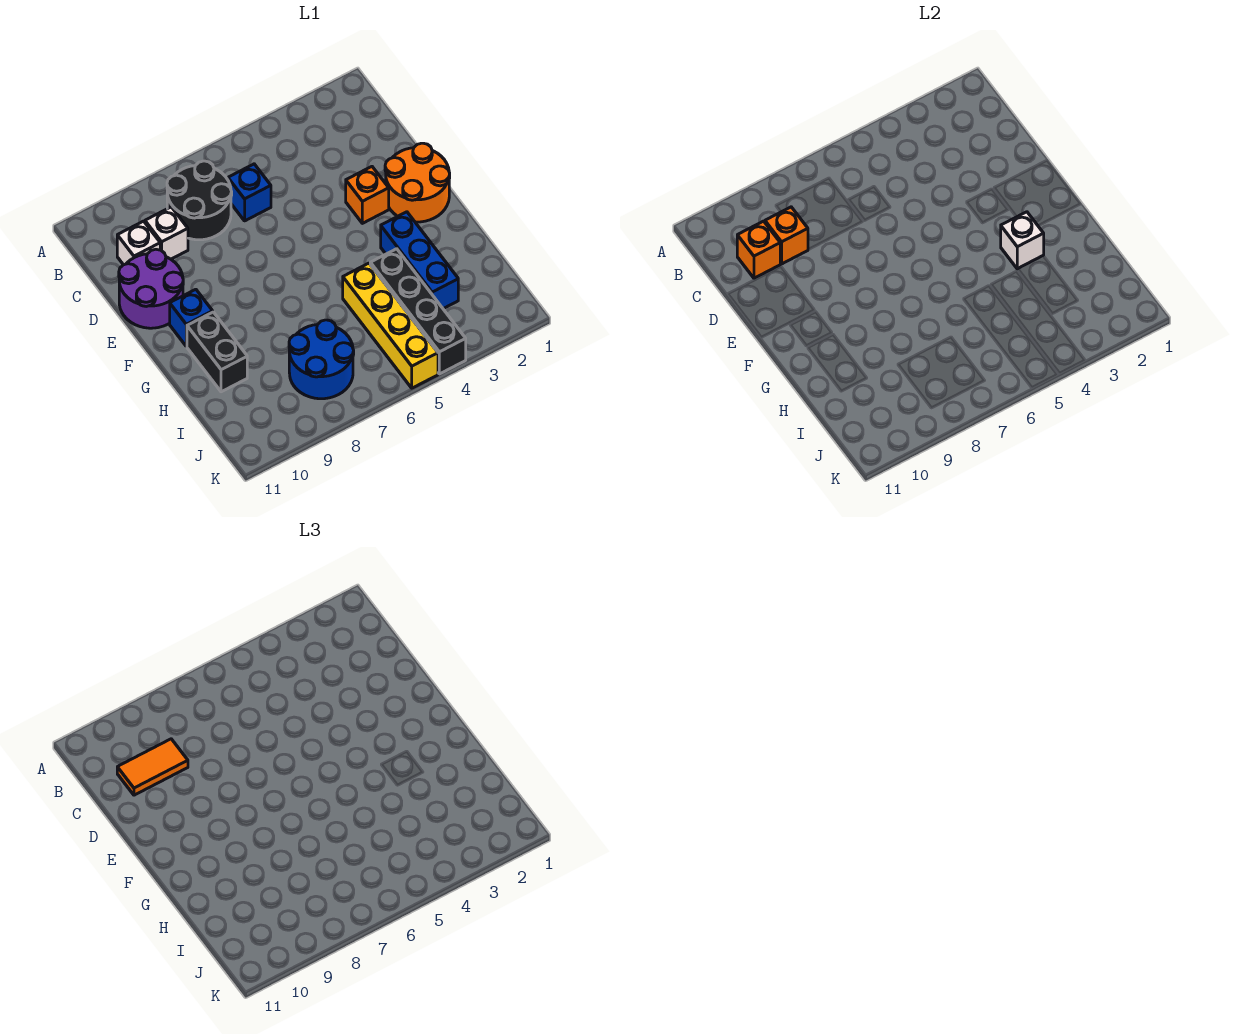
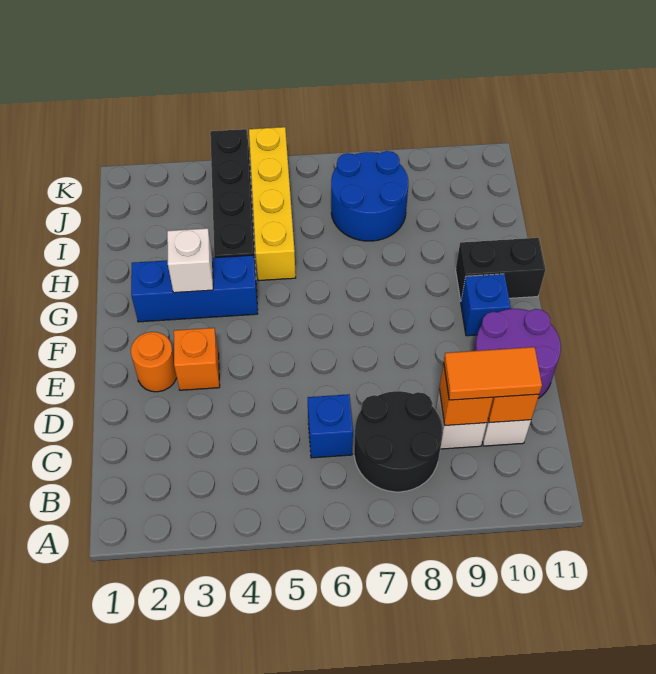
orange 2x2 round brick [385,143,450,222] -> orange 1x1 round brick [131,332,177,392]
blue 1x3 brick [381,212,458,309] -> blue 1x3 brick turned to [131,255,258,322]
black 1x2 brick [187,312,247,392] -> black 1x2 brick turned to [456,238,545,301]

